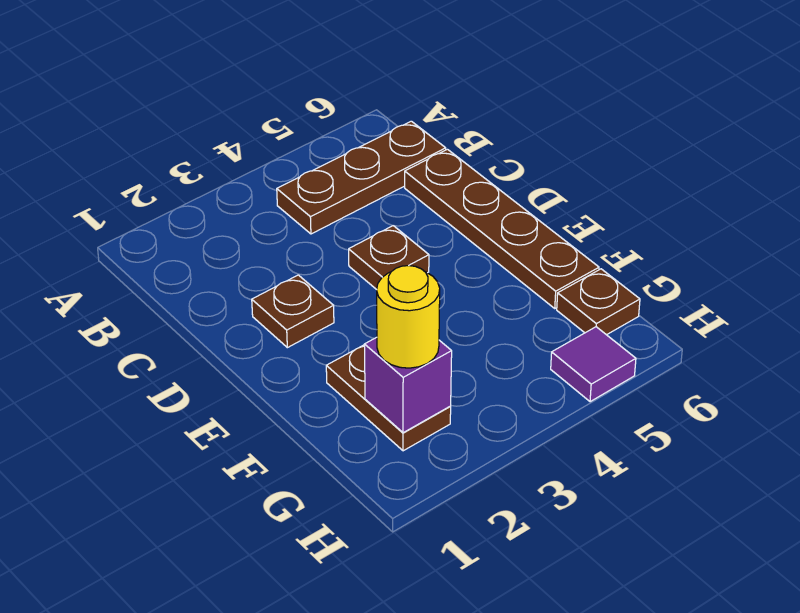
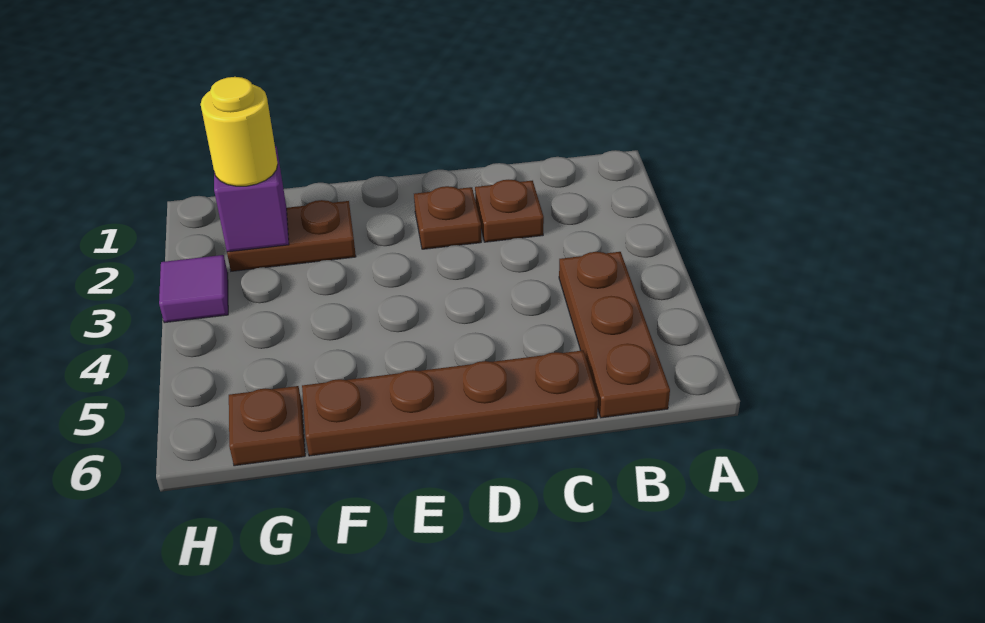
brown 1x1 plate [349,226,429,290] -> brown 1x1 plate moved to [475,180,544,242]
purple 1x1 tile [551,327,636,402] -> purple 1x1 tile moved to [159,255,228,323]

